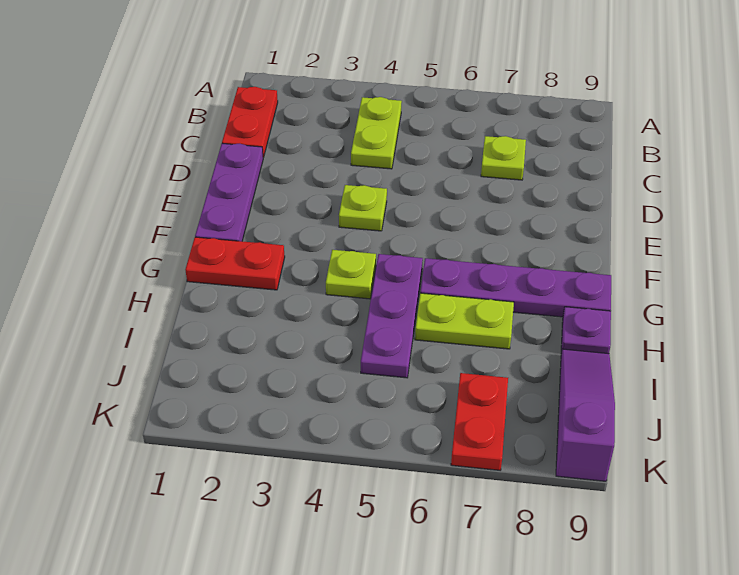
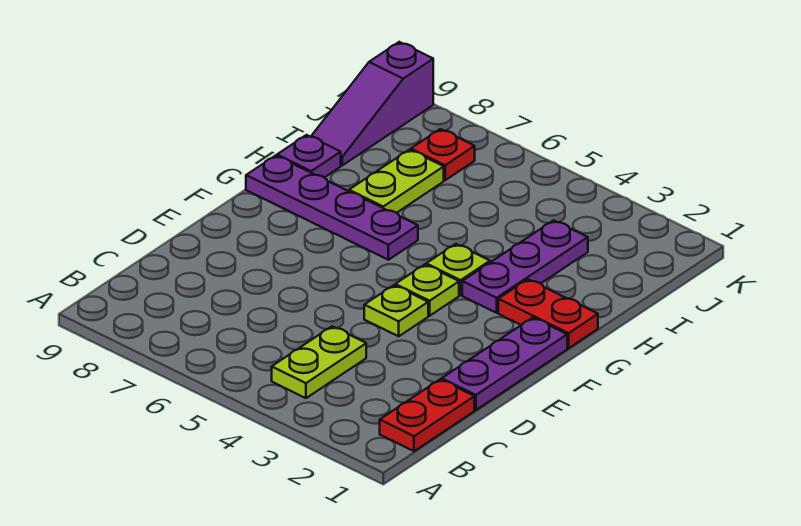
lime 1x1 plate [481,136,526,180] -> lime 1x1 plate moved to [395,265,459,316]
purple 1x3 plate [361,254,423,378] -> purple 1x3 plate moved to [462,220,588,313]
lime 1x2 plate [415,293,514,349] -> lime 1x2 plate turned to [349,150,444,213]
red 1x2 plate [451,373,508,470] -> red 1x1 plate [411,129,475,180]

